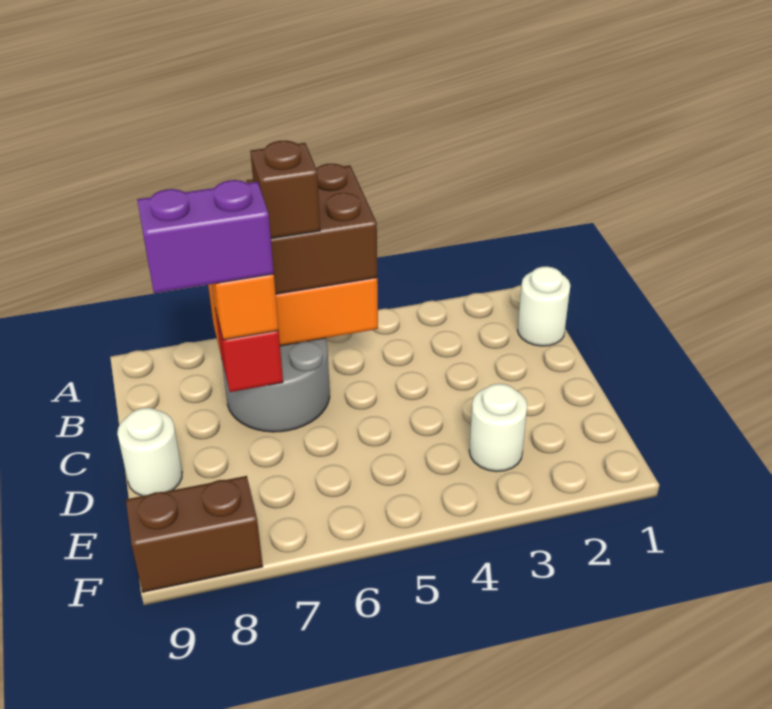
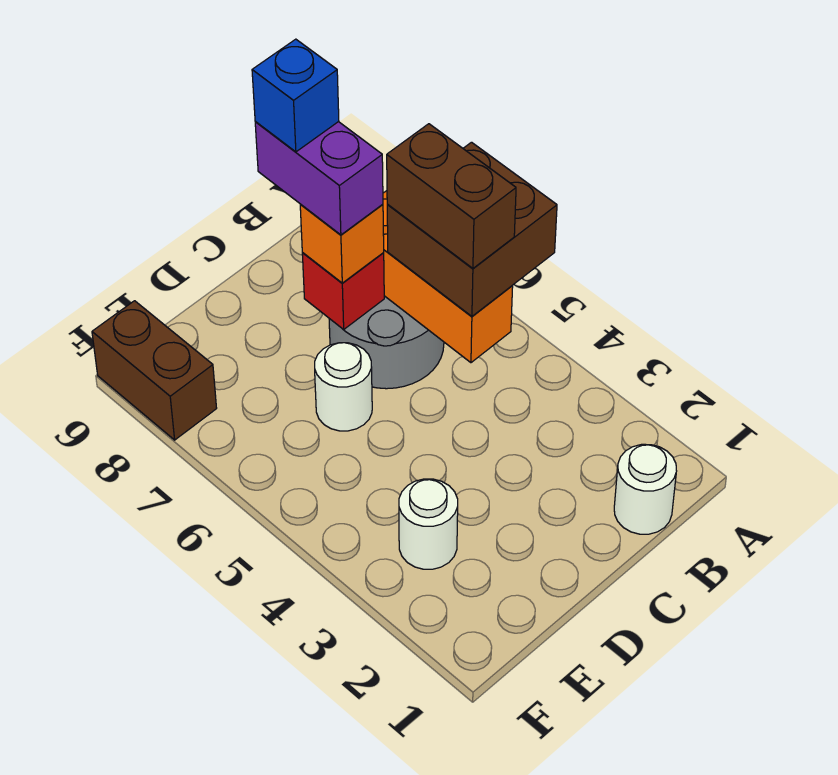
brown 1x1 brick [250,140,320,239] -> brown 1x2 brick [387,124,516,268]
none -> blue 1x1 brick [252,39,339,152]
white 1x1 round brick [117,408,182,496] -> white 1x1 round brick moved to [315,343,372,431]

